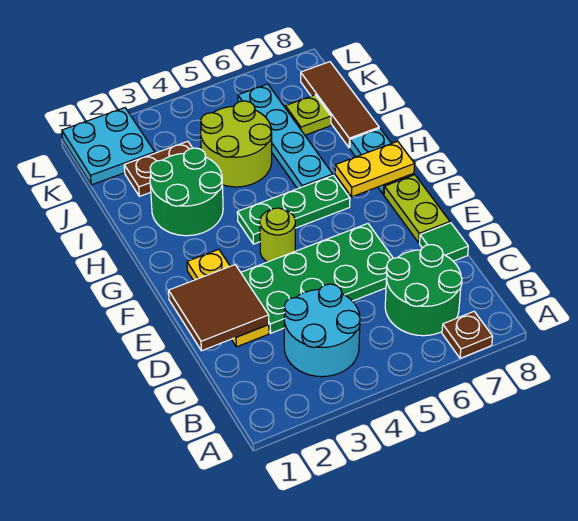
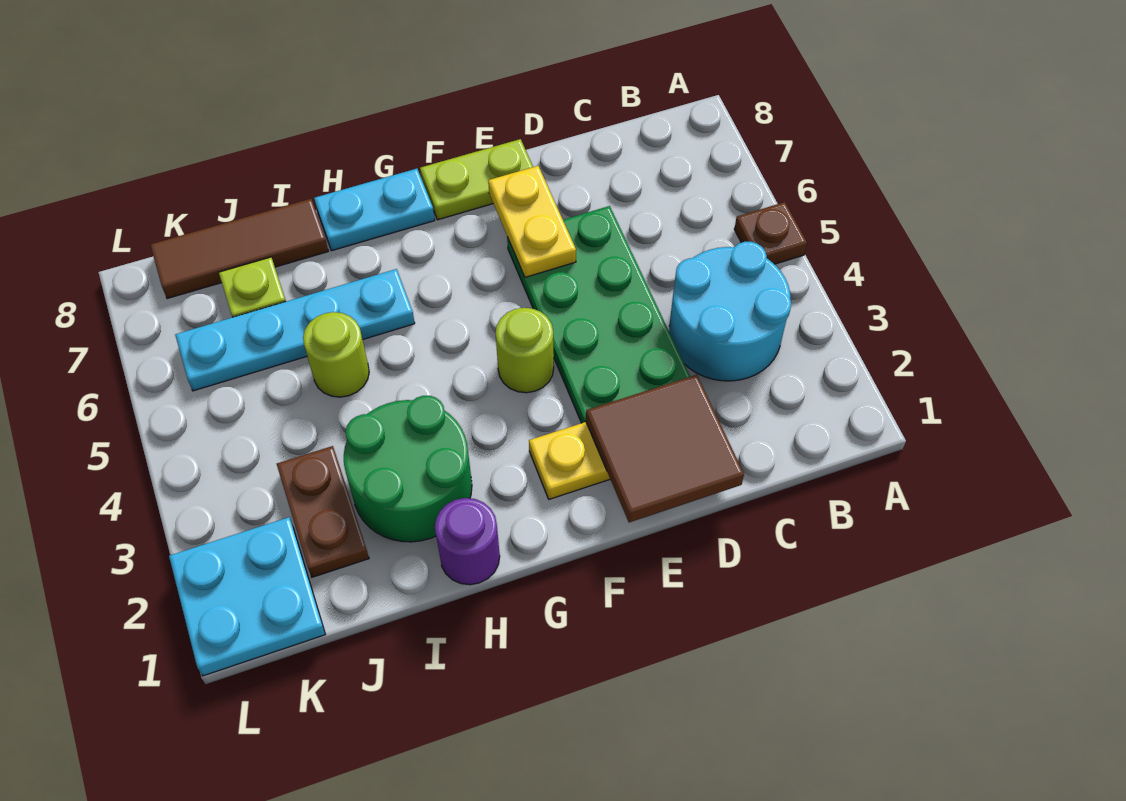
brown 1x1 plate [442,311,493,358] -> brown 1x1 plate moved to [734,202,807,264]
green 2x2 round brick [385,245,462,336] -> none
green 1x1 tile [420,223,468,261] -> none
green 1x3 plate [237,175,350,244] -> none
yellow 1x2 plate [335,141,415,197] -> yellow 1x2 plate moved to [488,166,576,277]
none -> purple 1x1 round brick [435,498,500,585]
lime 2x2 round brick [201,101,272,187] -> lime 1x1 round brick [303,312,369,397]

